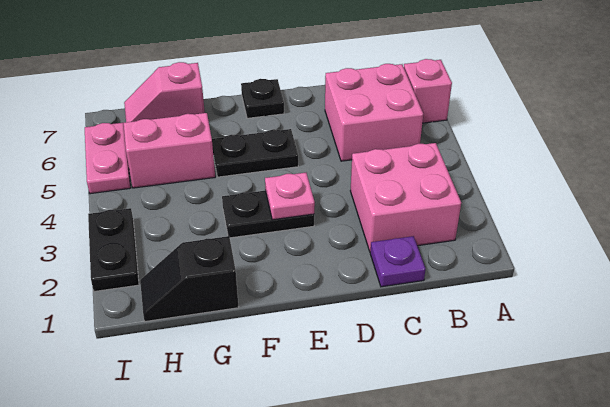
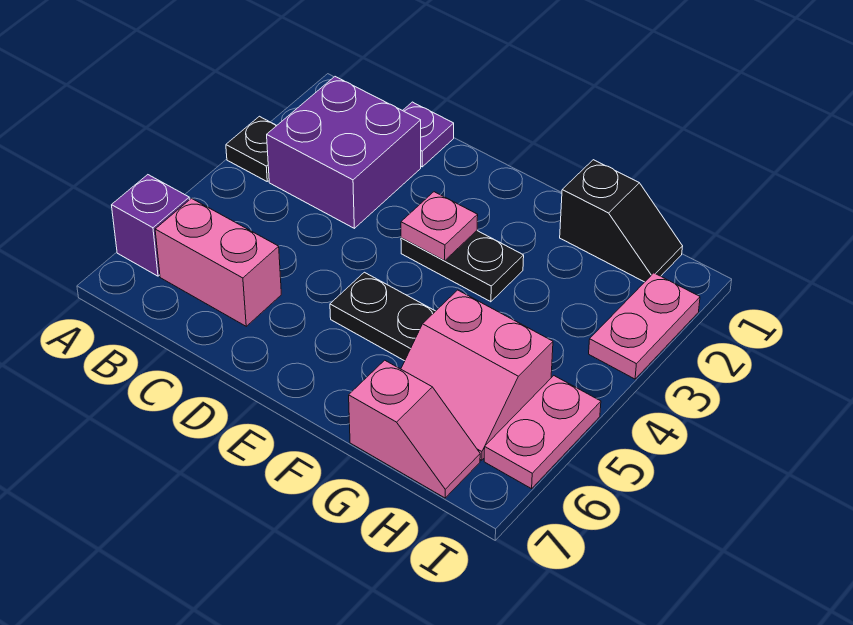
pink 1x1 brick [404,59,452,123] -> purple 1x1 brick [112,175,189,276]
pink 2x2 brick [350,143,461,252] -> purple 2x2 brick [267,77,421,228]
pink 2x2 brick [325,64,423,161] -> pink 1x2 brick [155,198,281,326]
black 1x1 plate [241,79,284,118] -> black 1x1 plate moved to [226,116,277,181]
black 1x2 plate [88,208,139,292] -> pink 1x2 plate [589,273,700,379]

